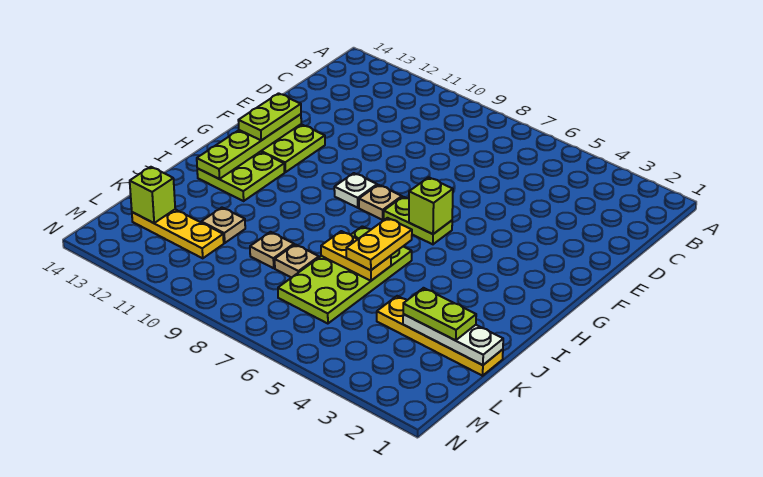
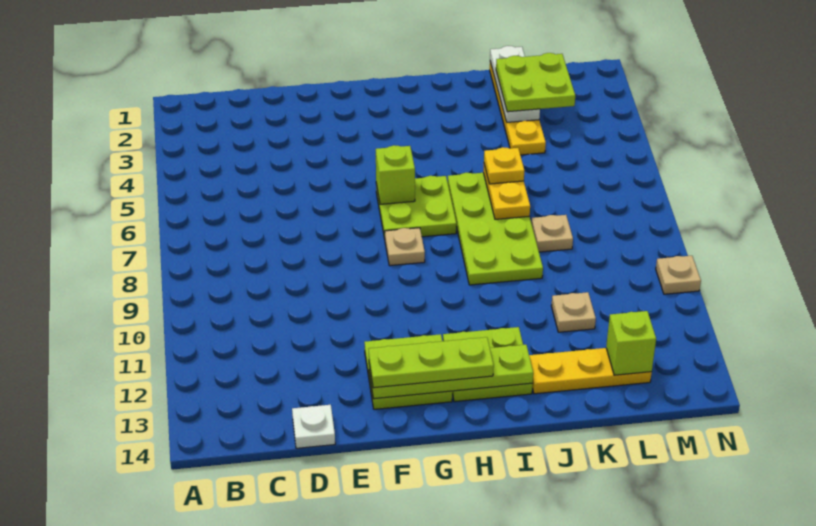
lime 1x2 plate [238,93,301,140] -> lime 1x3 plate [369,337,494,388]
lime 1x2 plate [384,197,452,244] -> lime 2x2 plate [376,176,456,239]
white 1x1 plate [334,173,377,208] -> white 1x1 plate moved to [292,405,335,448]
lime 2x4 plate [278,226,412,324] -> lime 2x4 plate turned to [448,173,543,285]
yellow 1x2 plate [346,218,412,270] -> yellow 1x1 plate [484,147,524,184]
lime 1x2 plate [403,288,476,340] -> lime 2x2 plate [496,53,575,112]
tan 1x1 plate [250,232,294,268] -> tan 1x1 plate moved to [656,256,701,294]
yellow 1x3 plate [132,209,224,258] -> yellow 1x3 plate turned to [529,348,652,394]

